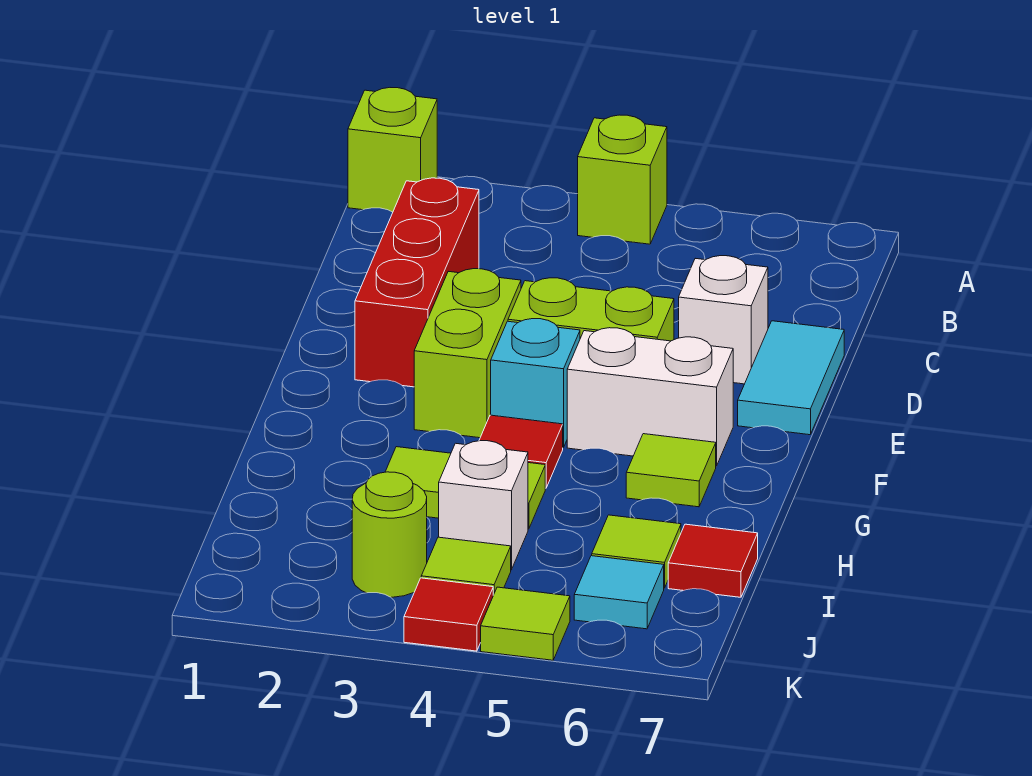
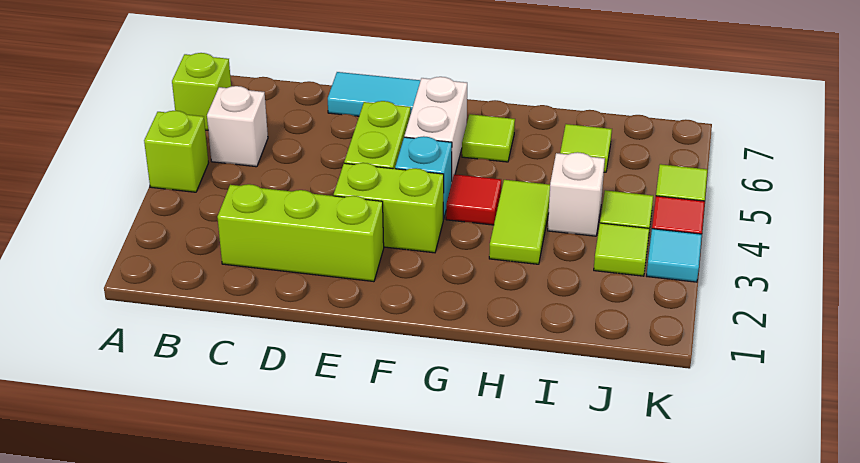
lime 1x1 brick [348,88,437,212] -> lime 1x1 brick moved to [172,53,231,130]
red 1x3 brick [355,178,479,387] -> lime 1x3 brick [217,184,384,282]
white 1x1 brick [679,256,768,384] -> white 1x1 brick moved to [207,86,268,167]
red 1x1 tile [668,524,758,597] -> none
lime 1x1 round brick [352,472,427,597] -> lime 1x1 tile [594,223,649,276]
cyan 1x1 tile [574,556,664,629] -> cyan 1x1 tile moved to [647,229,702,282]

